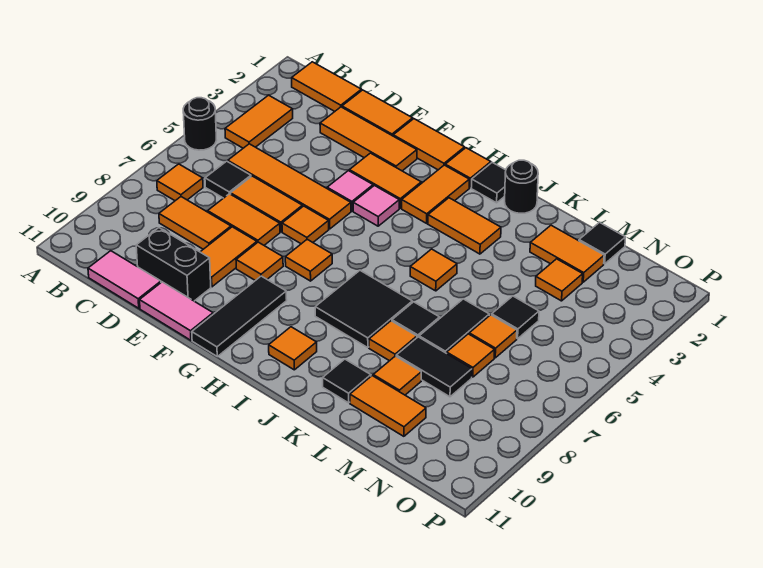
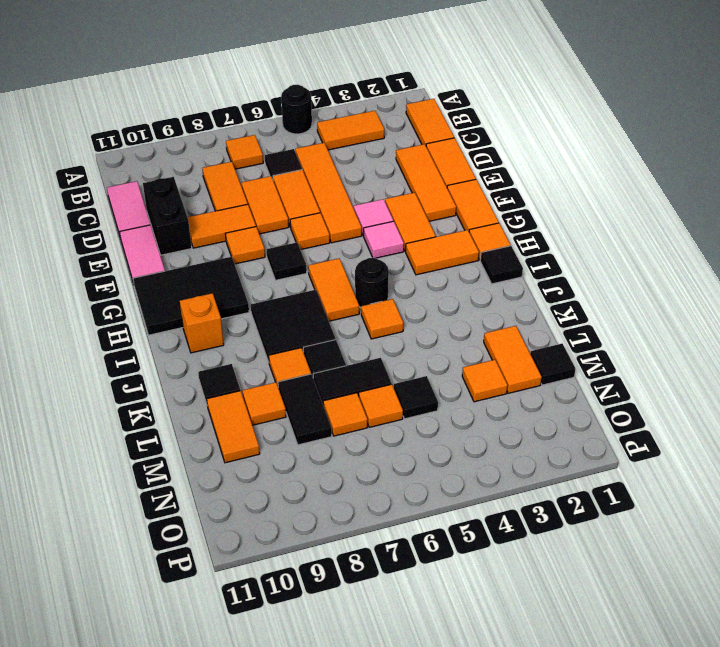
orange 1x1 tile [285,239,332,281] -> black 1x1 tile [267,242,307,280]
black 1x3 tile [192,276,287,356] -> black 2x3 tile [133,257,249,335]
orange 1x2 tile [428,198,501,254] -> orange 1x2 tile moved to [308,259,359,321]
orange 1x1 tile [269,327,317,370] -> orange 1x1 brick [180,293,224,353]
black 1x1 round brick [505,160,538,213] -> black 1x1 round brick moved to [355,258,389,308]

